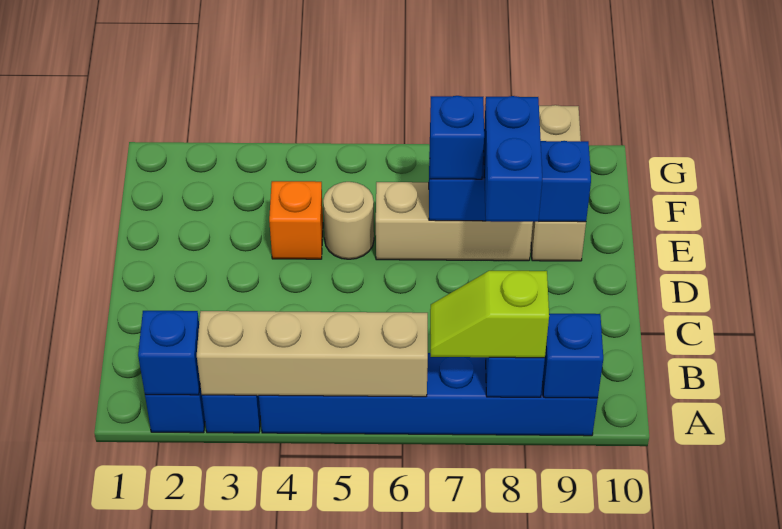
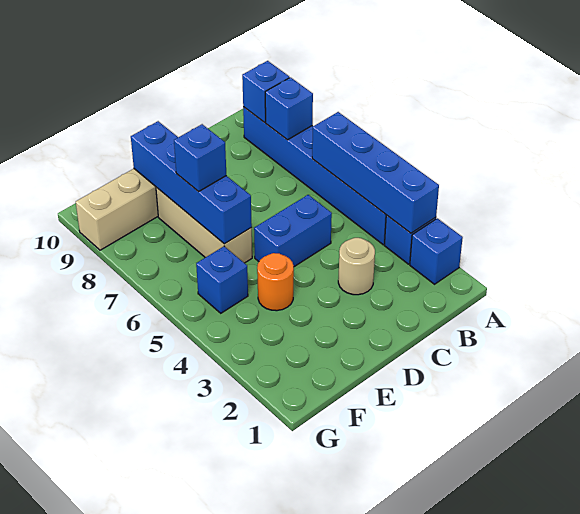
blue 1x1 brick [138,311,200,395] -> blue 1x1 brick moved to [196,246,248,313]
tan 1x4 brick [197,311,428,397] -> blue 1x4 brick [312,112,439,233]
lime 1x2 slope [430,271,549,358] -> none
blue 1x2 brick [484,96,542,222] -> blue 1x2 brick moved to [254,195,332,267]
orange 1x1 brick [269,181,323,259] -> orange 1x1 round brick [257,253,294,311]
tan 1x1 round brick [323,182,374,259] -> tan 1x1 round brick moved to [338,238,375,295]
blue 1x3 brick [429,141,591,222] -> blue 1x4 brick [131,121,252,244]

